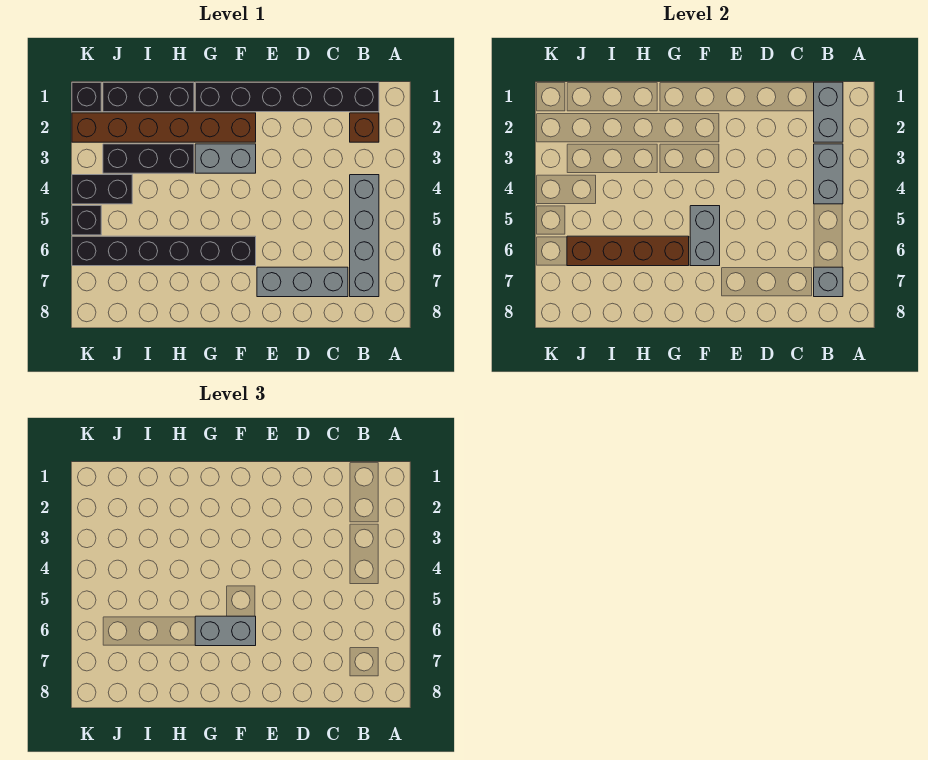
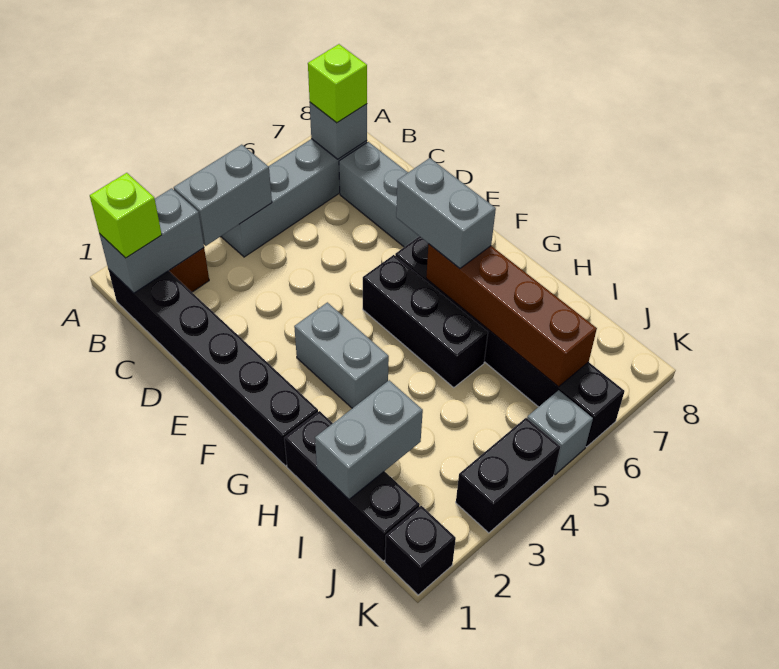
none -> lime 1x1 brick [90,173,162,258]
none -> lime 1x1 brick [308,44,367,123]
brown 1x6 brick [72,113,256,142] -> none
grey 1x2 brick [690,206,720,266] -> grey 1x2 brick moved to [315,380,423,499]
black 1x3 brick [103,144,194,173] -> black 1x3 brick moved to [363,255,488,388]
black 1x2 brick [72,175,132,204] -> black 1x2 brick turned to [456,418,560,533]
black 1x1 brick [72,206,101,235] -> grey 1x1 brick [527,390,593,475]

